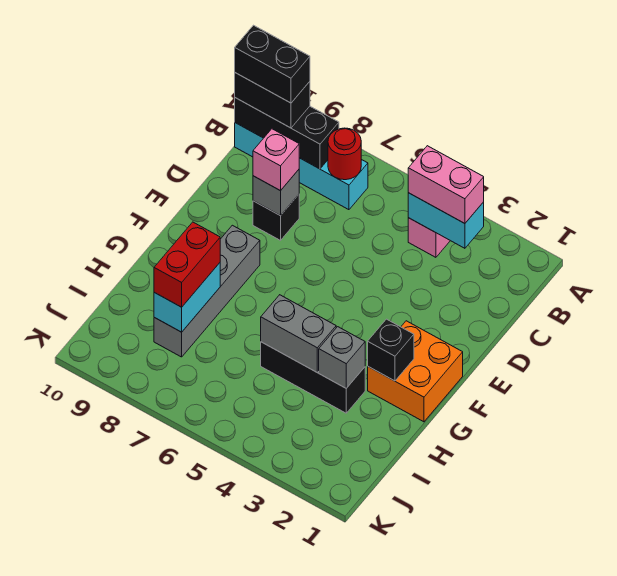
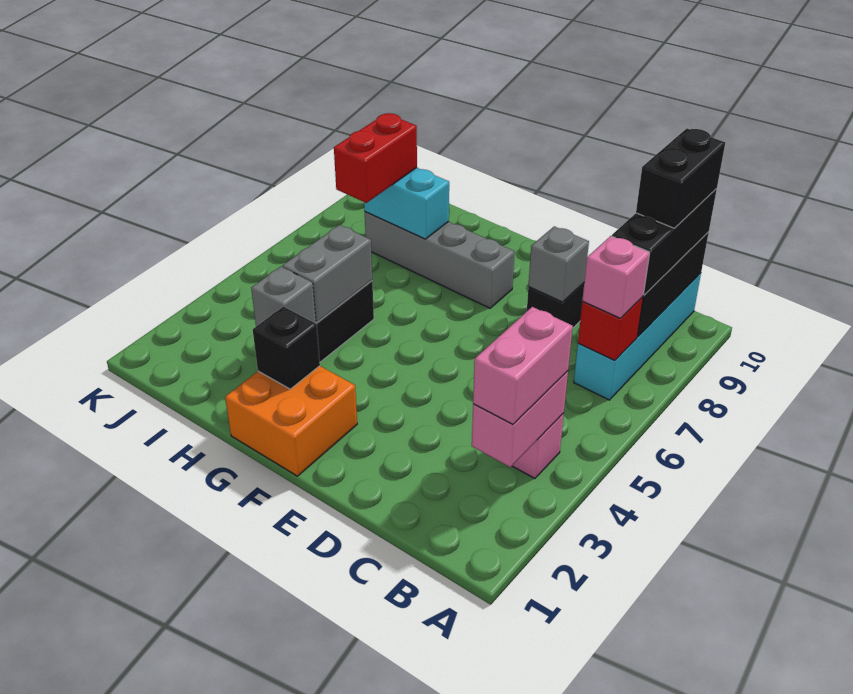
cyan 1x2 brick [408,193,484,248] -> pink 1x2 brick [472,371,568,467]
red 1x1 round brick [328,128,361,180] -> red 1x1 brick [578,297,643,360]
black 1x2 brick [235,73,310,128] -> black 1x3 brick [612,188,717,295]
pink 1x1 brick [253,129,299,191] -> pink 1x1 brick moved to [582,236,650,318]
red 1x2 brick [154,222,220,307] -> red 1x2 brick turned to [334,113,417,203]

